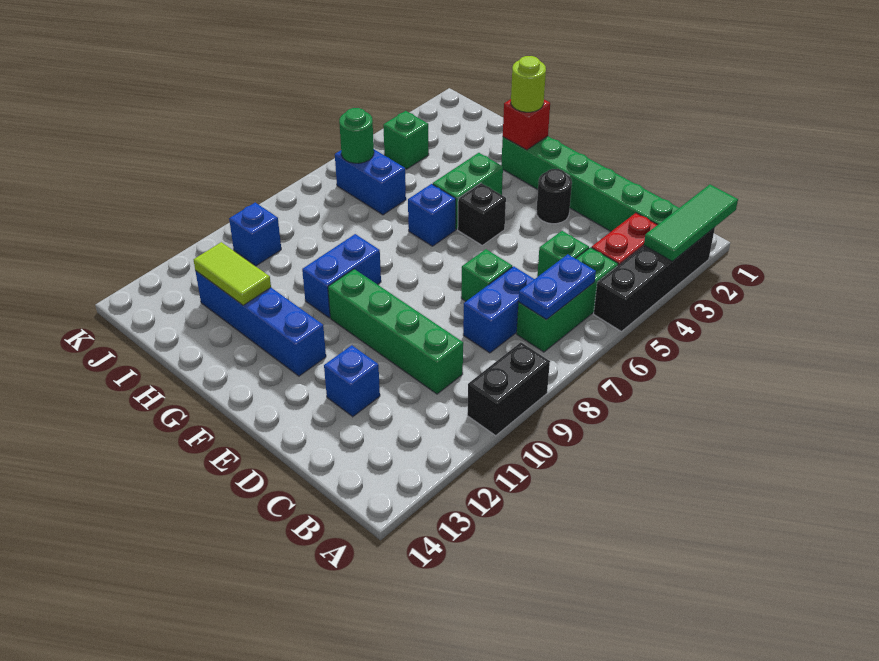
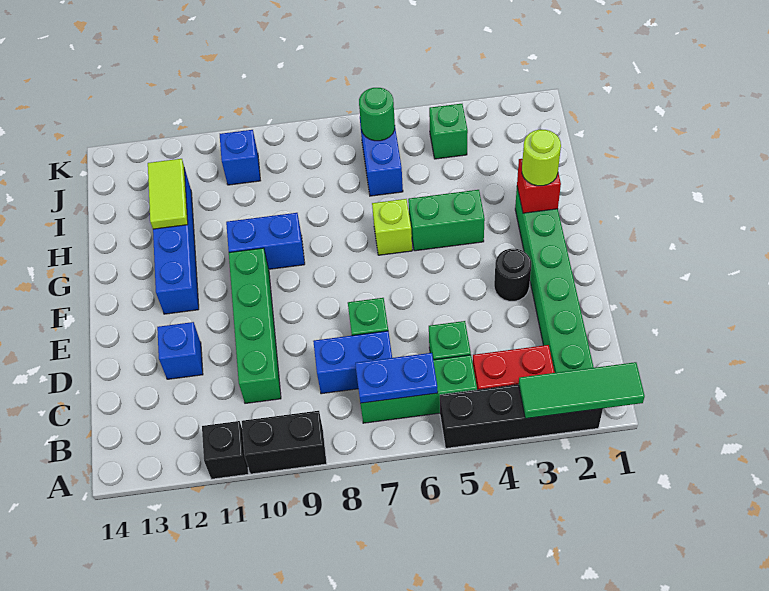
black 1x1 brick [458,183,506,245] -> black 1x1 brick moved to [202,421,249,479]
blue 1x1 brick [408,184,456,246] -> lime 1x1 brick [372,199,412,255]

